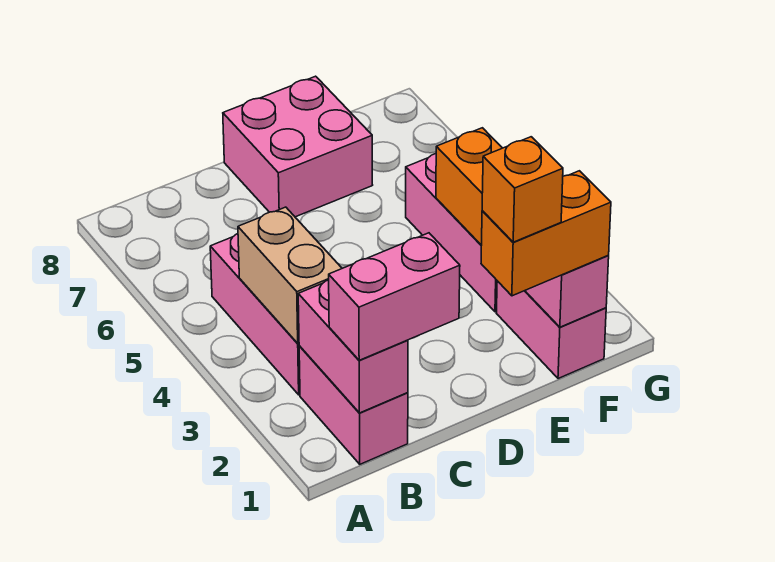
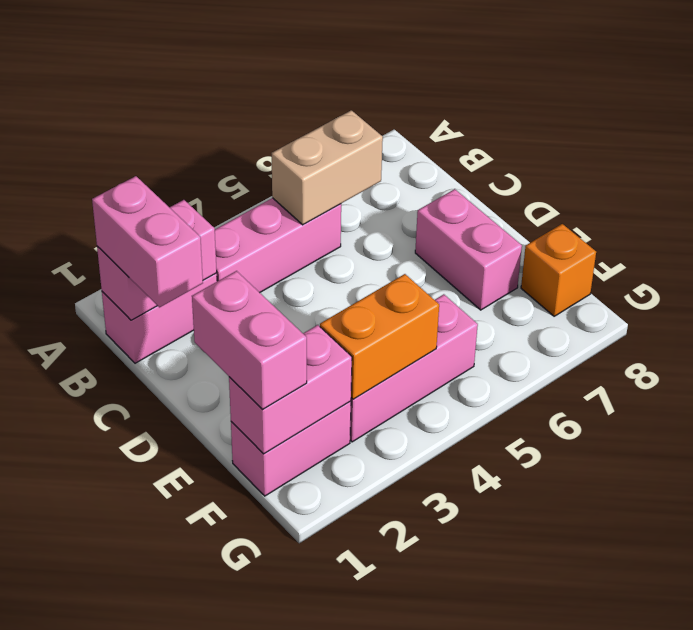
tan 1x2 brick [238,207,342,343] -> tan 1x2 brick moved to [272,110,383,225]
pink 2x2 brick [223,76,372,217] -> pink 1x2 brick [415,189,522,310]
orange 1x2 brick [481,171,611,296] -> pink 1x2 brick [192,271,307,410]
orange 1x1 brick [482,137,563,242] -> orange 1x1 brick moved to [521,224,596,316]

